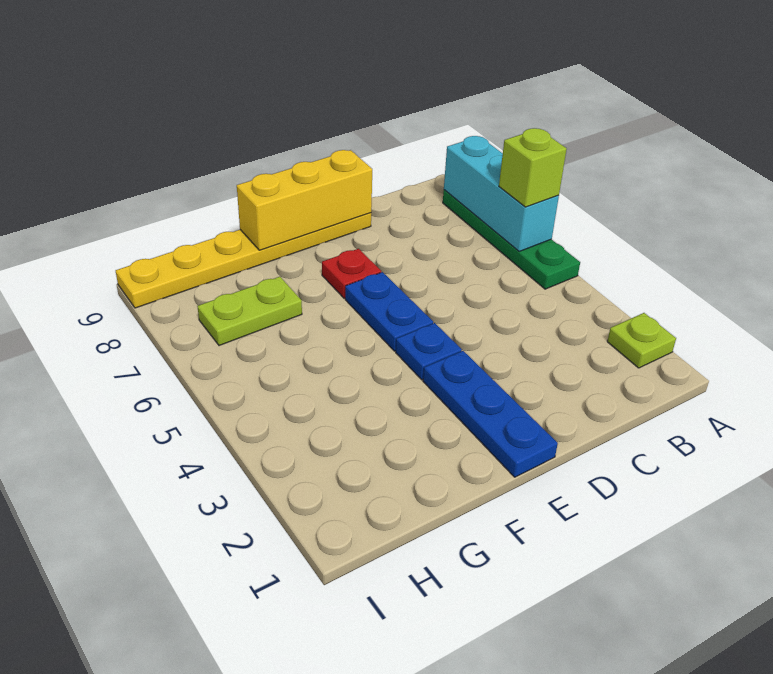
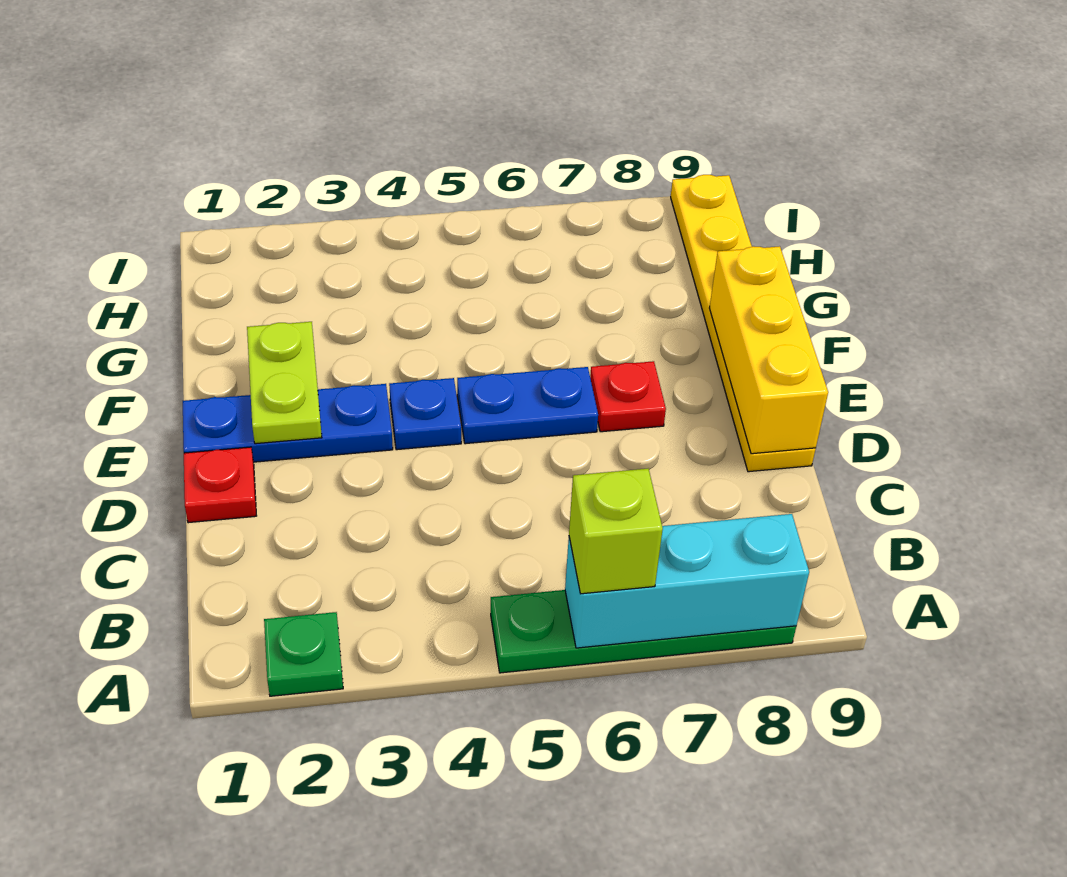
lime 1x1 plate [607,313,676,368] -> green 1x1 plate [264,612,343,696]
none -> red 1x1 plate [184,447,256,523]
lime 1x2 plate [197,277,302,346] -> lime 1x2 plate moved to [247,322,322,444]

